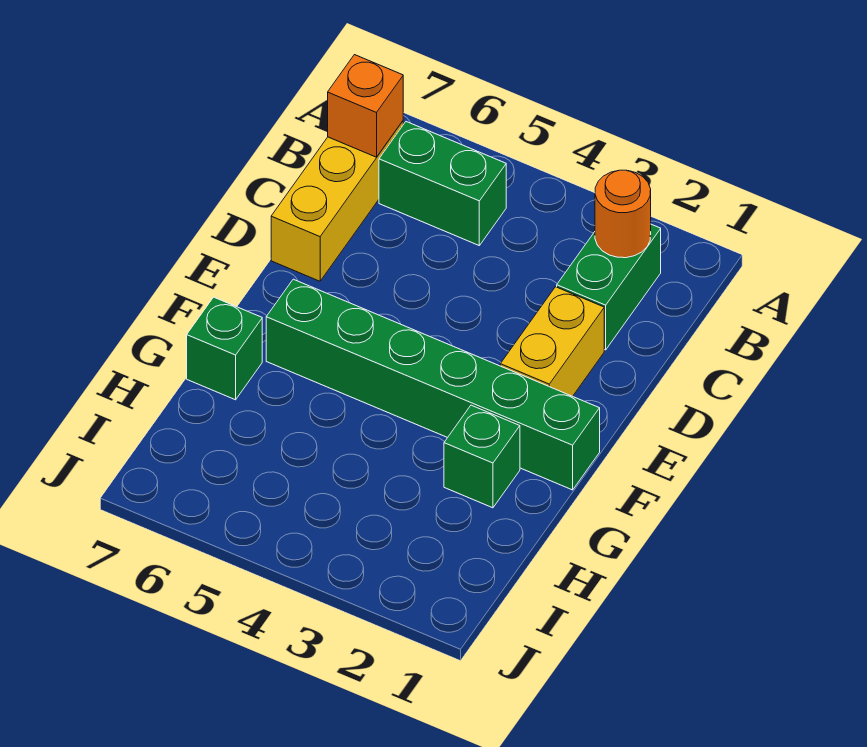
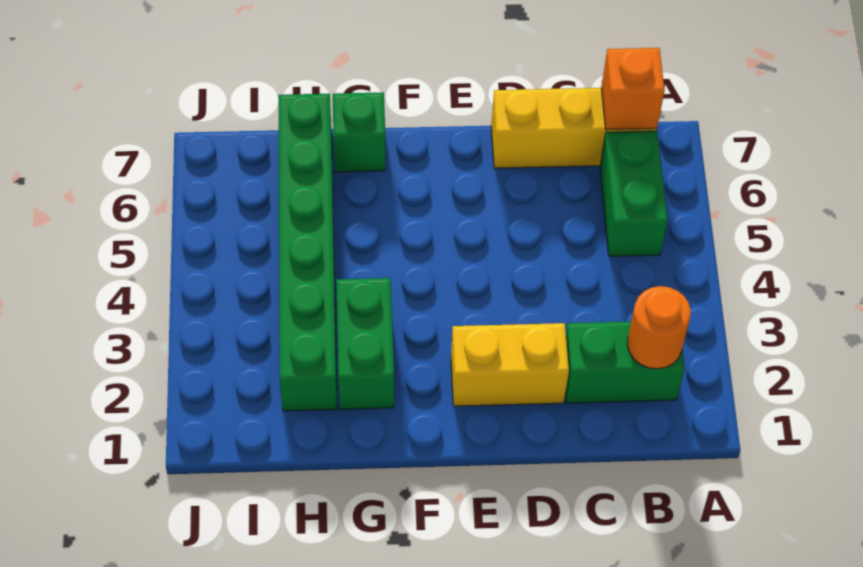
green 1x6 brick [266,279,600,490] -> green 1x6 brick moved to [278,94,337,411]
green 1x1 brick [444,405,520,508] -> green 1x2 brick [336,278,394,409]

